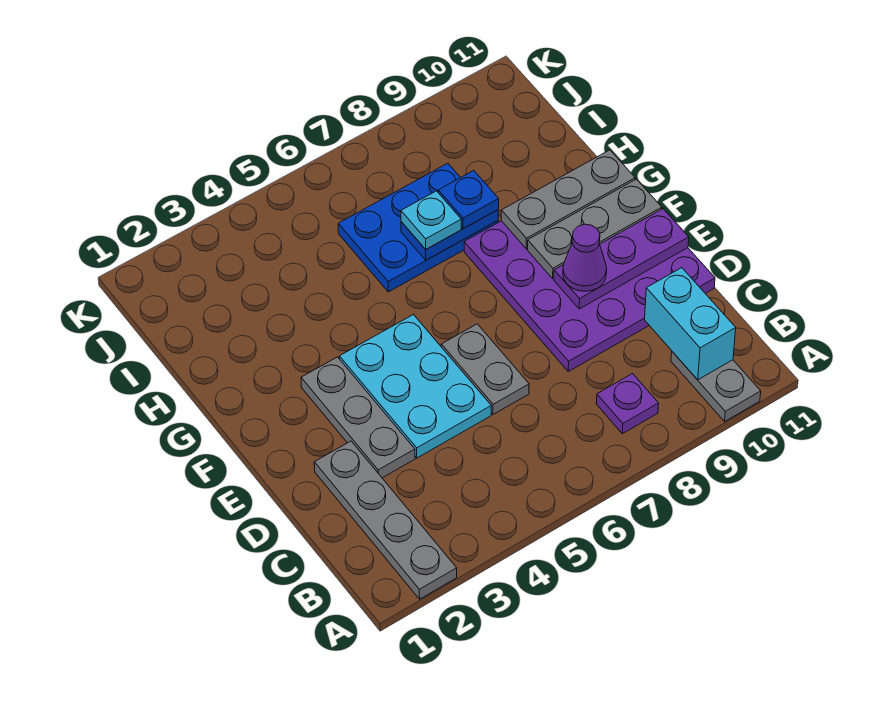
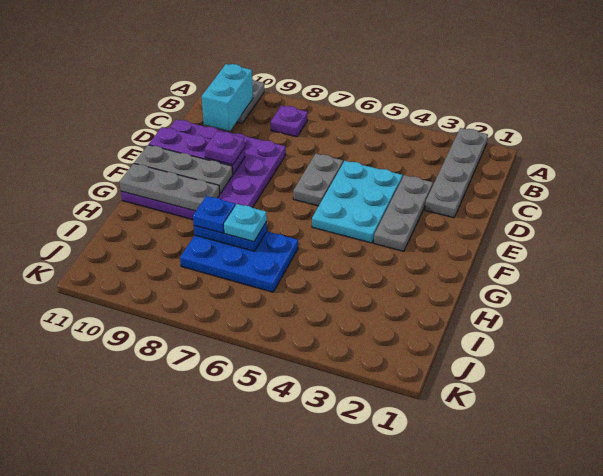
purple 1x1 cone [563,224,607,291] -> purple 1x1 plate [205,131,245,165]

